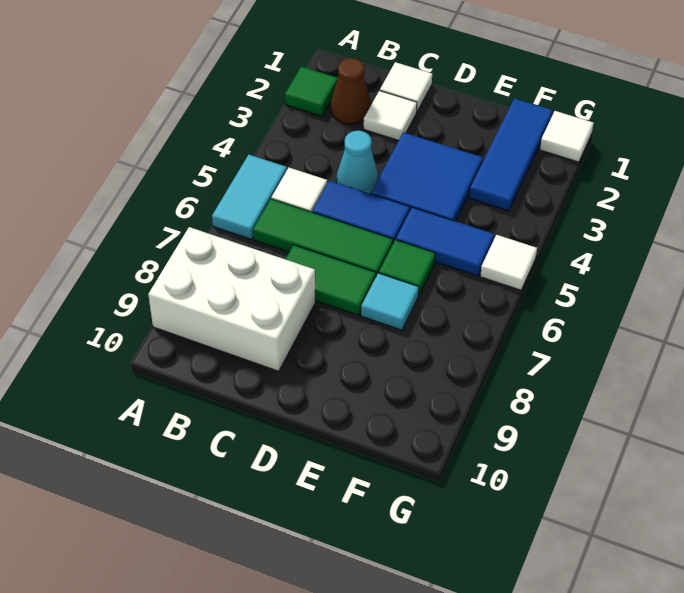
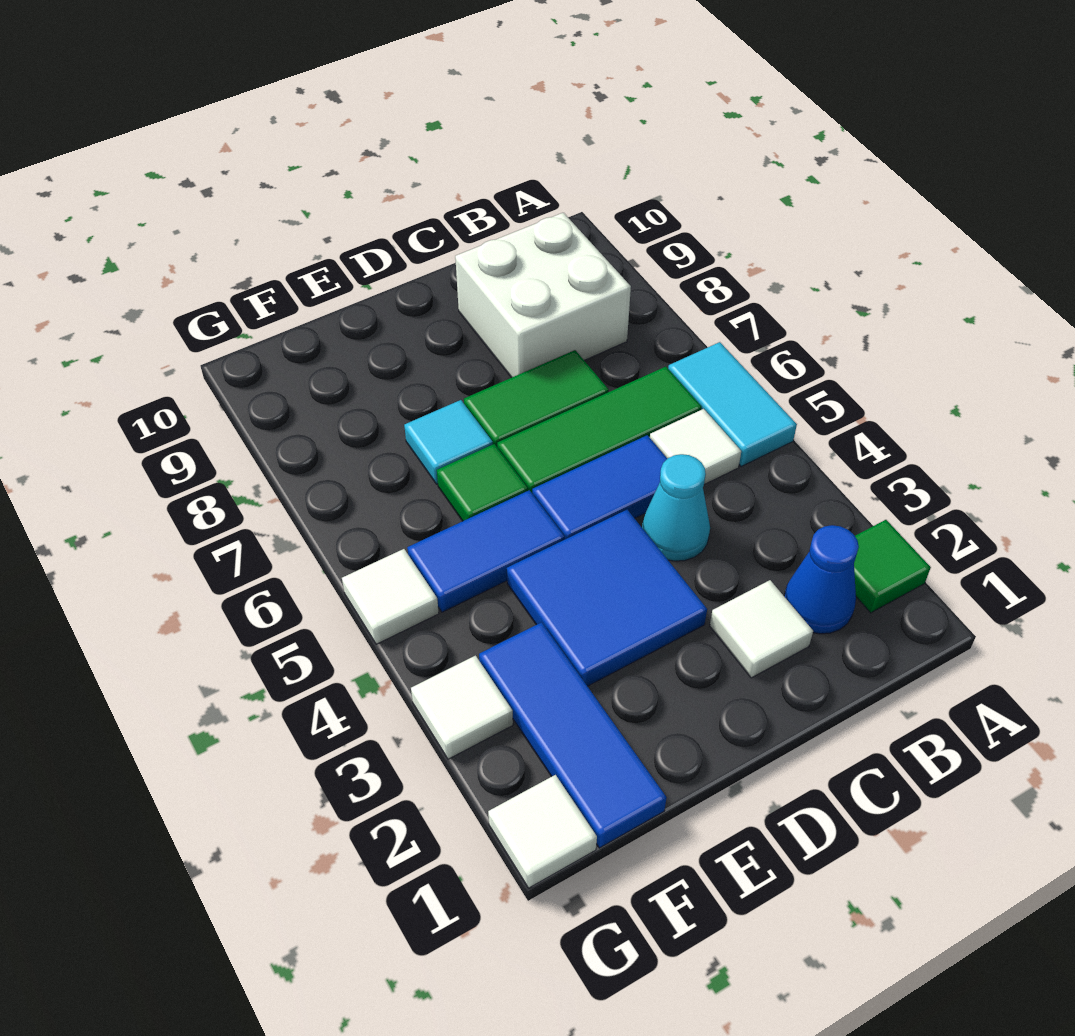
white 2x3 brick [148,227,315,371] -> white 2x2 brick [455,213,631,378]
brown 1x1 cone [331,58,371,124] -> blue 1x1 cone [784,525,859,634]
white 1x1 tile [380,62,432,111] -> white 1x1 tile moved to [411,656,513,759]

